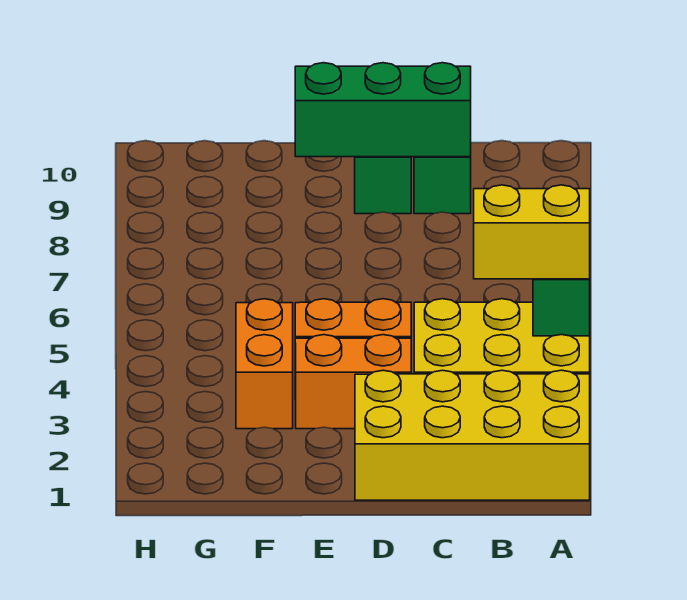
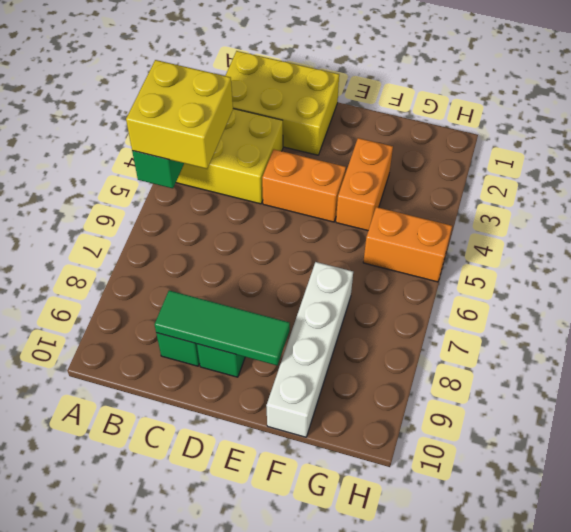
yellow 2x4 brick [355,370,590,500] -> yellow 2x3 brick [225,51,339,155]
yellow 1x2 brick [474,185,590,279] -> yellow 2x2 brick [126,60,233,169]
green 1x3 brick [295,63,471,157] -> green 1x3 tile [154,290,290,366]
orange 1x2 brick [295,335,411,429] -> orange 1x2 brick moved to [363,207,452,282]
none -> white 1x4 brick [266,262,353,437]

